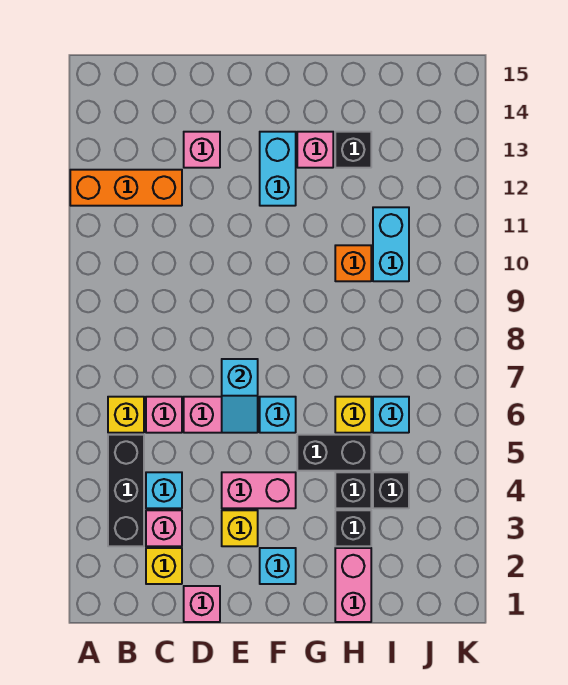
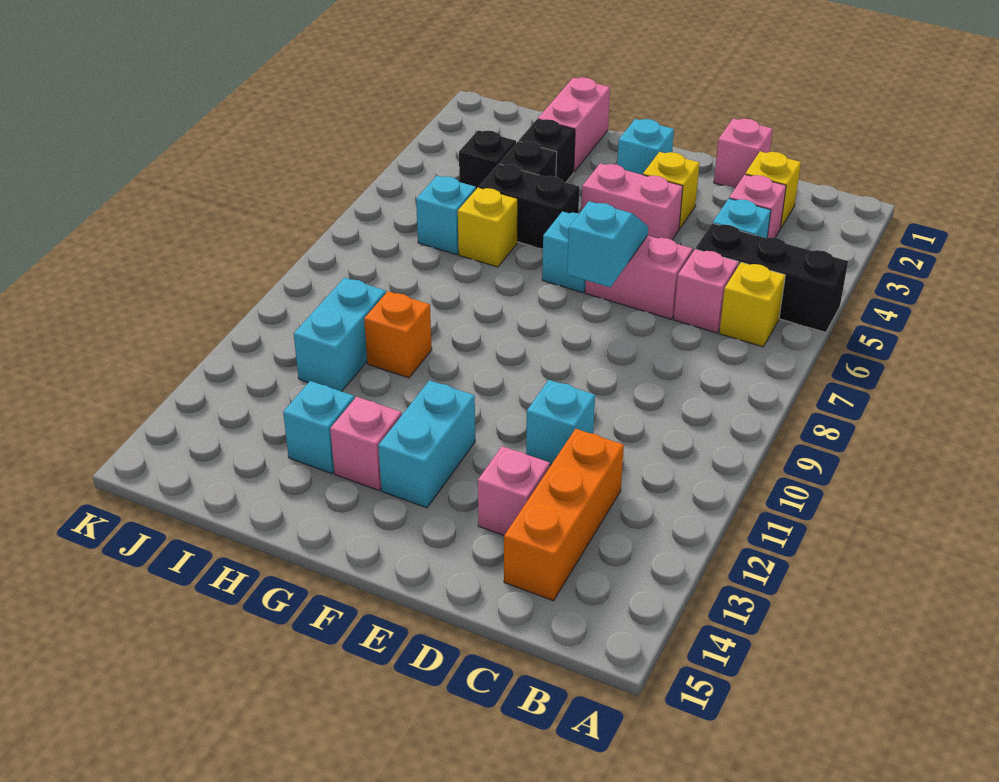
orange 1x3 brick [70,170,182,206] -> orange 1x3 brick turned to [504,429,624,601]
black 1x3 brick [108,435,144,546] -> black 1x3 brick turned to [696,223,848,332]
none -> cyan 1x1 brick [526,380,595,465]
black 1x1 brick [335,132,371,168] -> cyan 1x1 brick [283,381,354,474]

